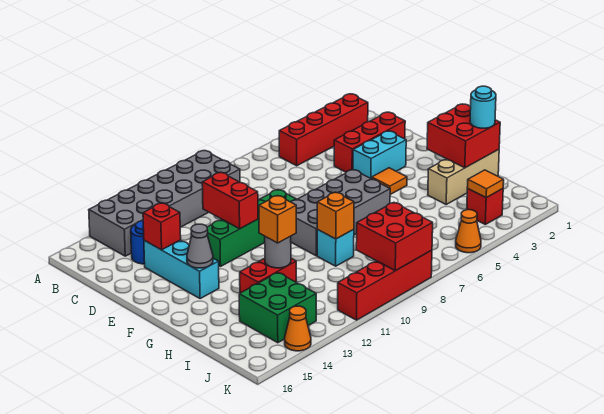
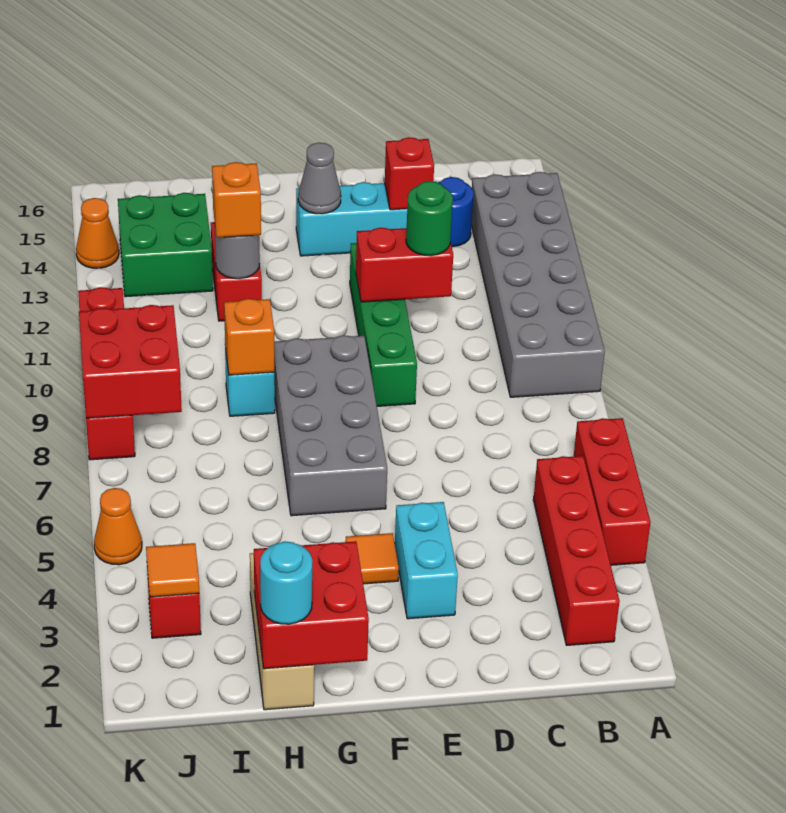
red 1x3 brick [334,112,405,172] -> red 1x3 brick moved to [574,418,651,565]
none -> green 1x1 round brick [406,181,453,256]

